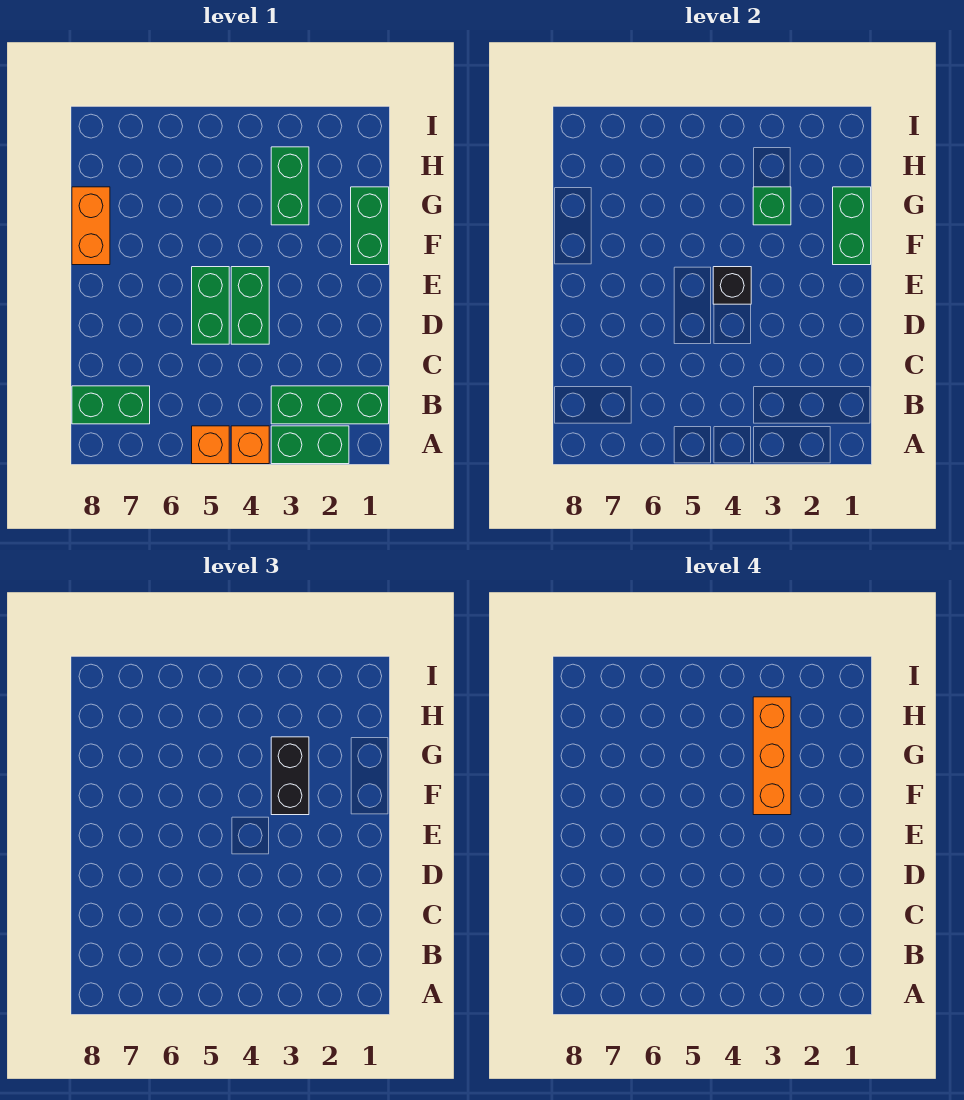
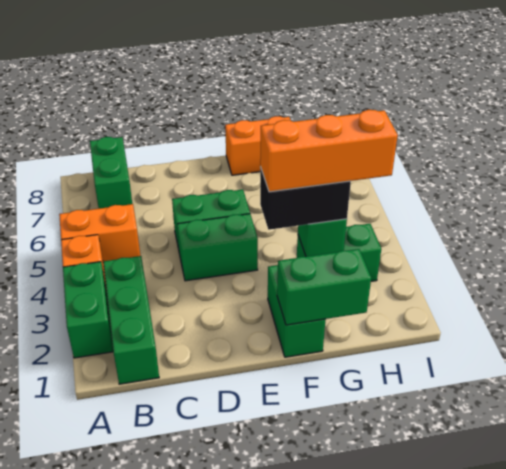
orange 1x1 brick [192,426,229,464] -> orange 1x2 brick [59,204,140,262]
black 1x1 brick [713,267,751,304] -> none
green 1x2 brick [351,187,389,265] -> green 1x2 brick turned to [268,265,326,357]

